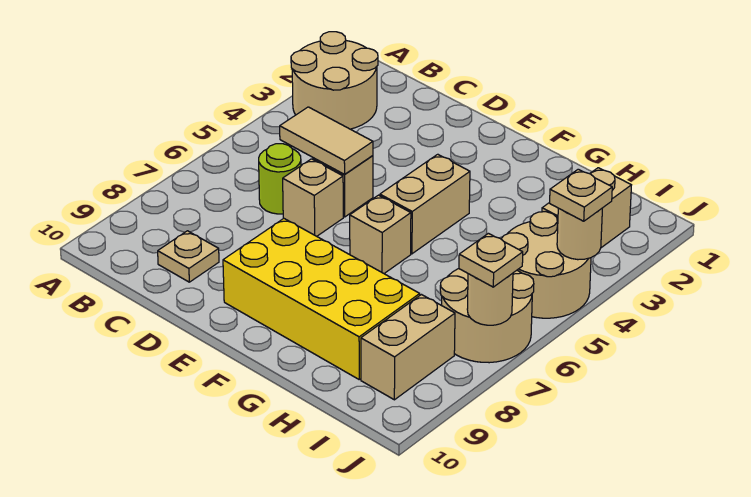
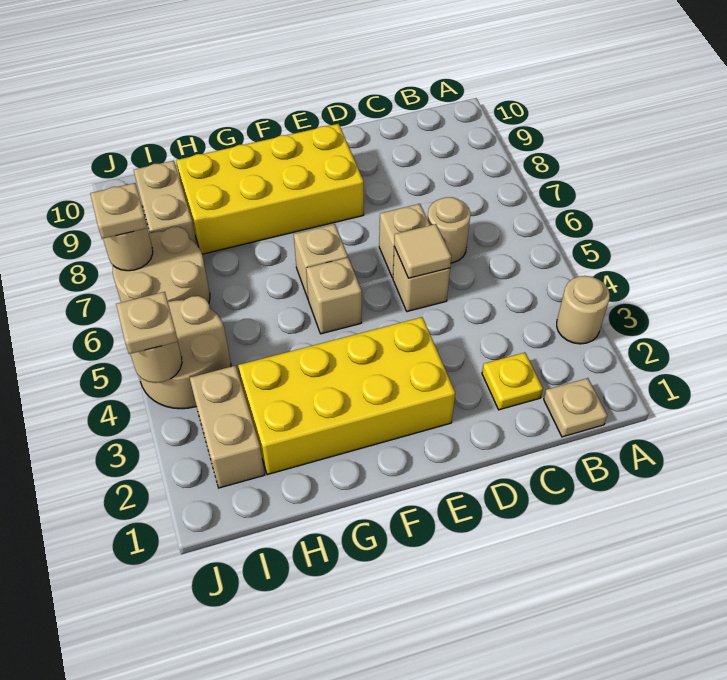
tan 2x2 round brick [291,32,378,129] -> tan 1x1 round brick [557,276,610,344]
none -> yellow 1x1 plate [482,353,543,410]
tan 1x2 tile [280,107,373,175] -> tan 1x1 tile [394,224,451,278]
lime 1x1 round brick [259,144,301,214] -> tan 1x1 round brick [428,197,471,263]
tan 1x1 plate [158,231,219,282] -> tan 1x1 plate moved to [544,378,607,437]
none -> yellow 2x4 brick [238,317,455,475]
tan 1x2 brick [380,154,470,254] -> tan 1x1 brick [306,258,362,334]

